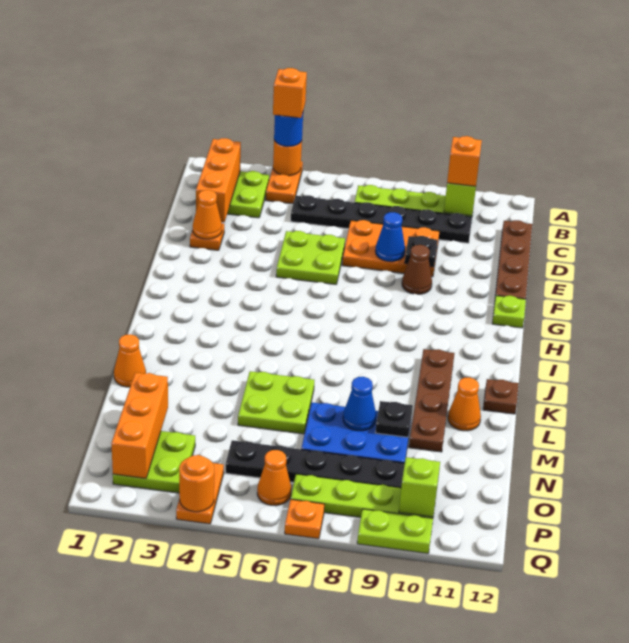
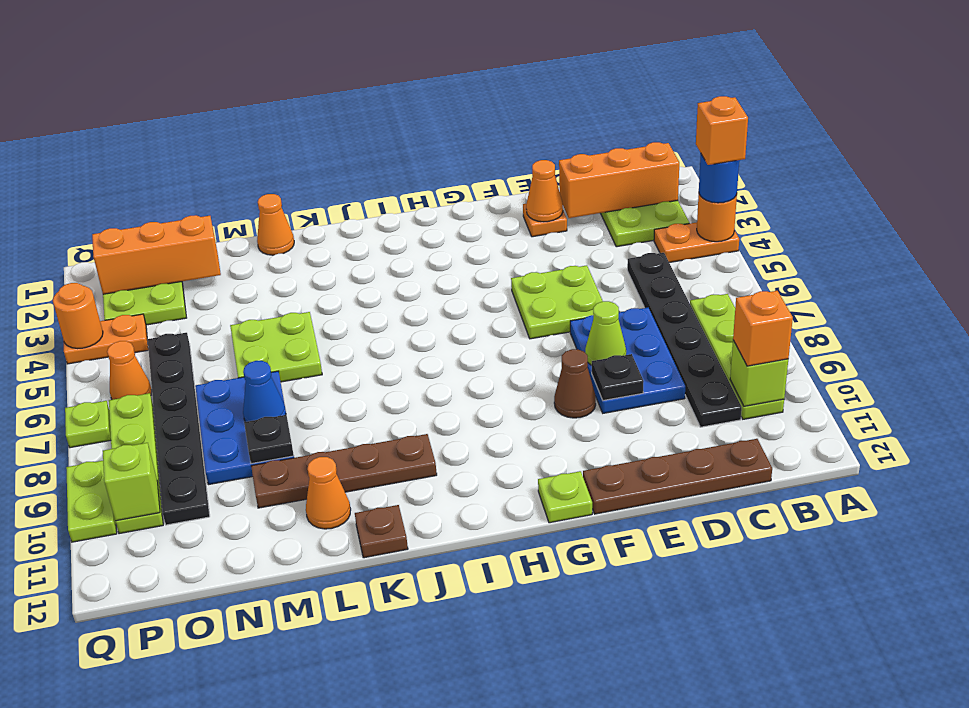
orange 2x3 plate [342,220,440,277] -> blue 2x3 plate [570,308,685,413]
blue 1x1 cone [375,212,405,262] -> lime 1x1 cone [585,301,626,365]
orange 1x1 plate [285,499,325,539] -> lime 1x1 plate [65,401,111,448]

